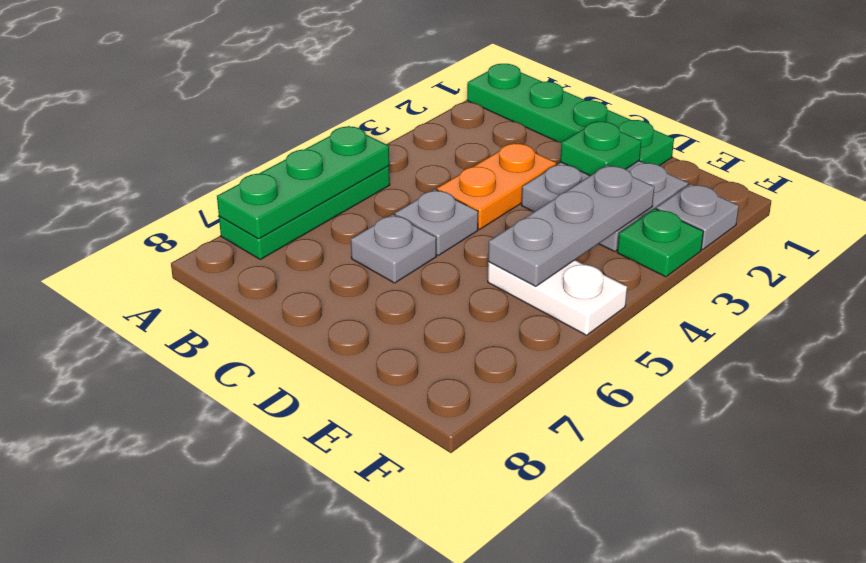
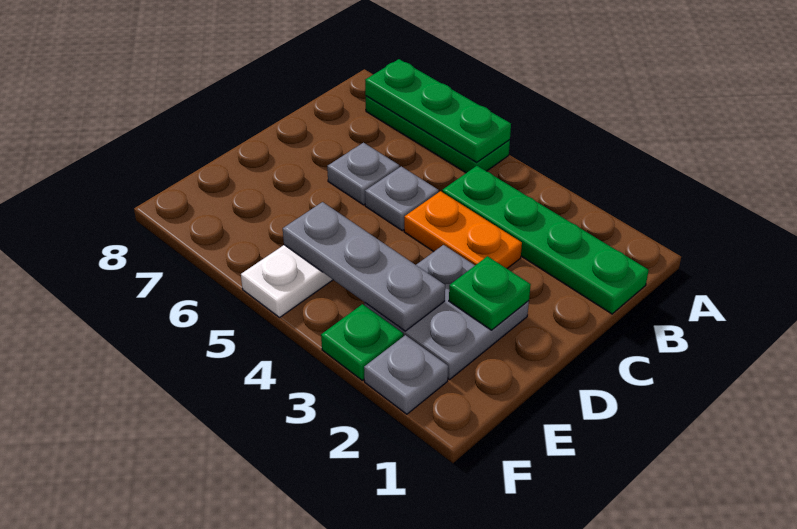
green 1x4 plate [467,64,674,166] -> green 1x4 plate turned to [442,166,649,314]

